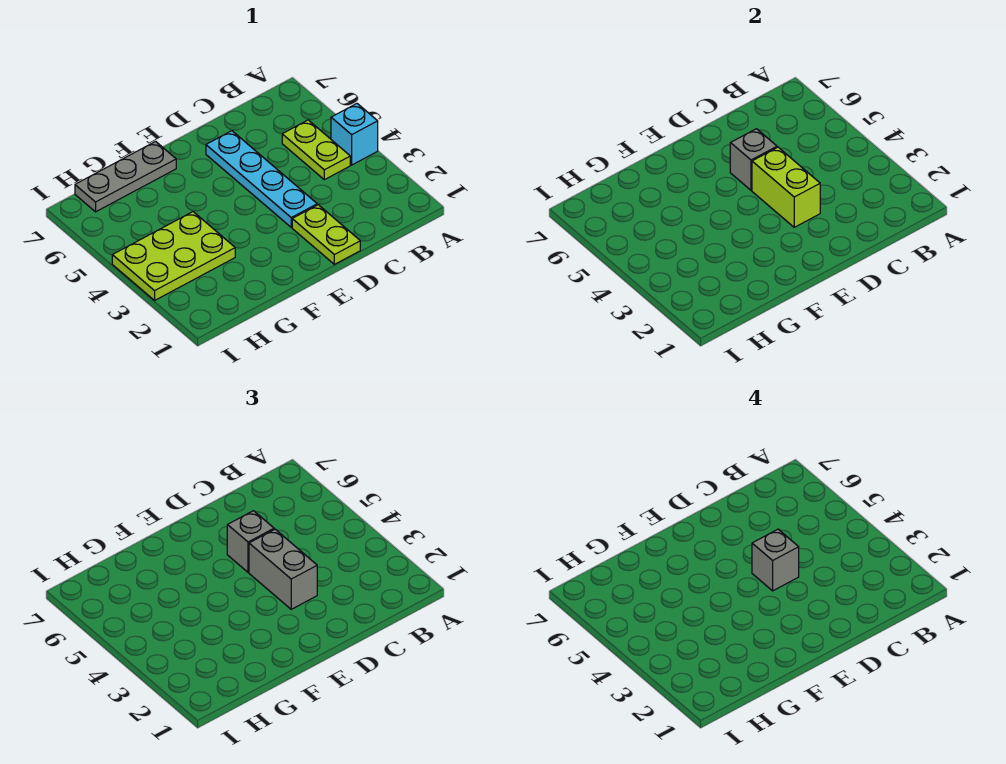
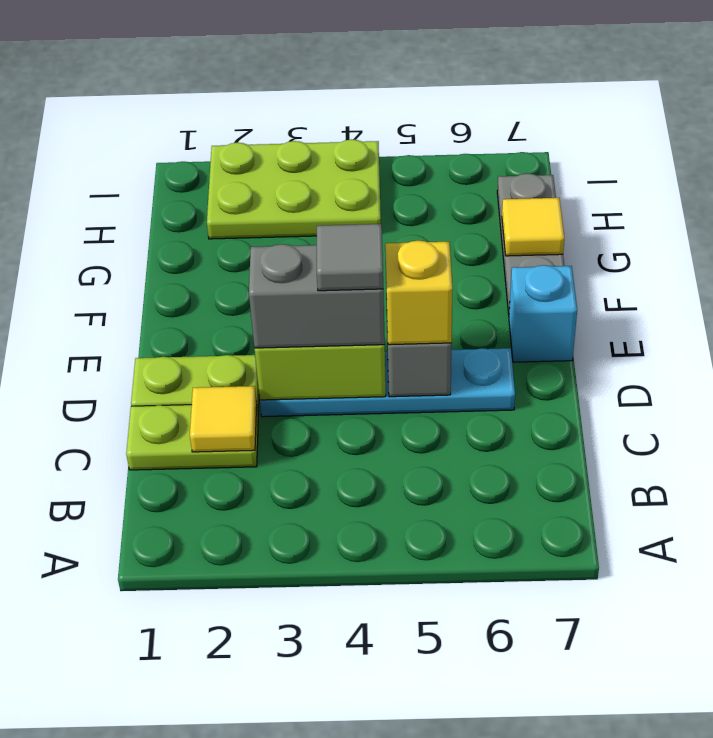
cyan 1x1 brick [331,104,378,165] -> cyan 1x1 brick moved to [509,265,577,362]
lime 1x2 plate [282,120,350,180] -> lime 1x2 plate moved to [126,405,258,470]
none -> yellow 1x1 tile [190,386,257,452]
grey 1x1 brick [752,529,799,591] -> grey 1x1 tile [317,224,383,291]
grey 1x1 brick [227,511,274,572] -> yellow 1x1 brick [385,241,453,345]
lime 2x3 plate [112,212,235,300] -> lime 2x3 plate turned to [207,139,381,239]
none -> yellow 1x1 tile [502,198,564,256]

